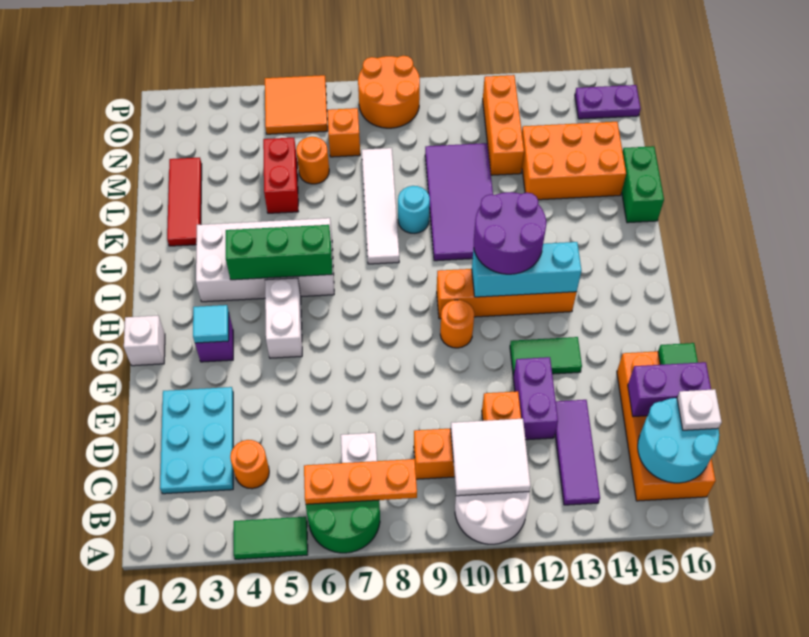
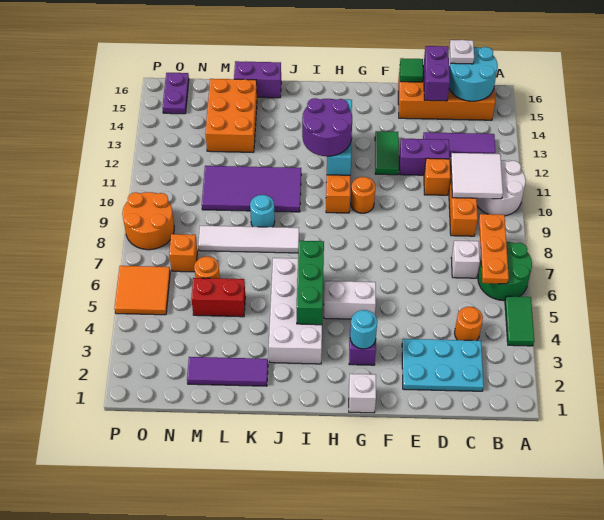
cyan 1x1 tile [193,305,229,343] -> cyan 1x1 round brick [350,310,377,349]
red 1x3 tile [167,157,202,246] -> purple 1x3 tile [187,357,268,386]
green 1x2 brick [622,146,664,223] -> purple 1x2 brick [234,61,281,98]
orange 1x3 brick [483,75,524,175] -> none

